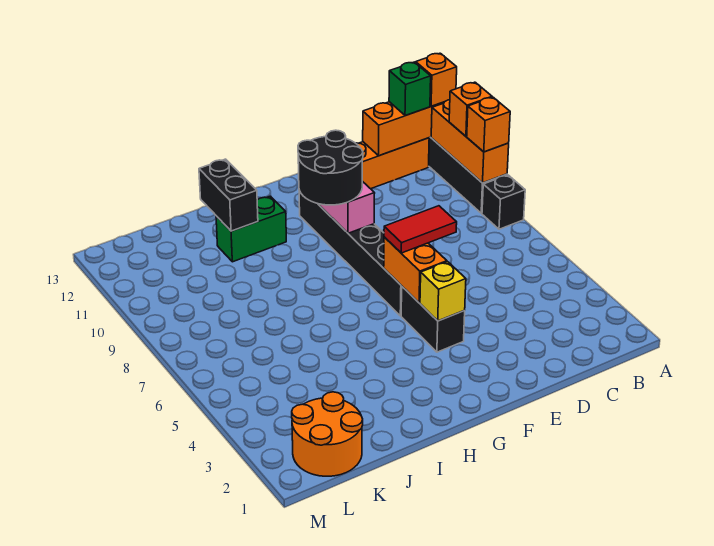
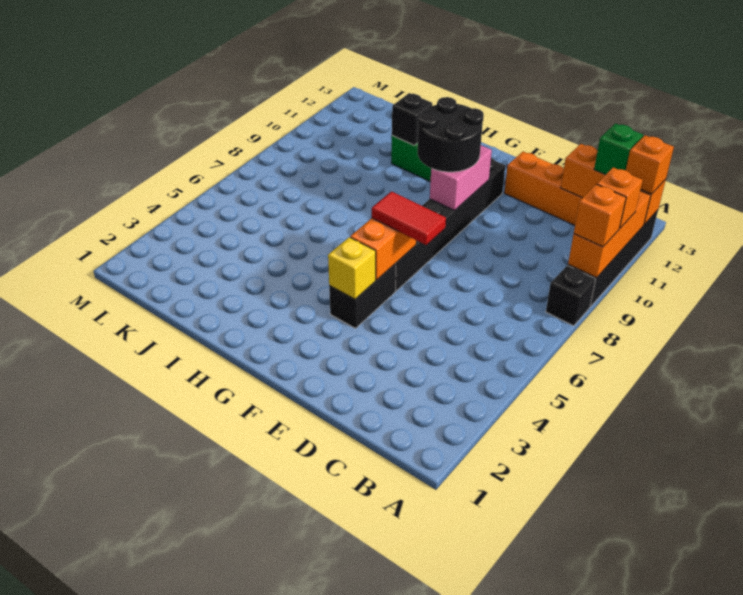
black 1x2 brick [199,159,258,231] -> black 1x1 brick [392,93,432,145]
orange 2x2 round brick [292,392,363,476] -> none

